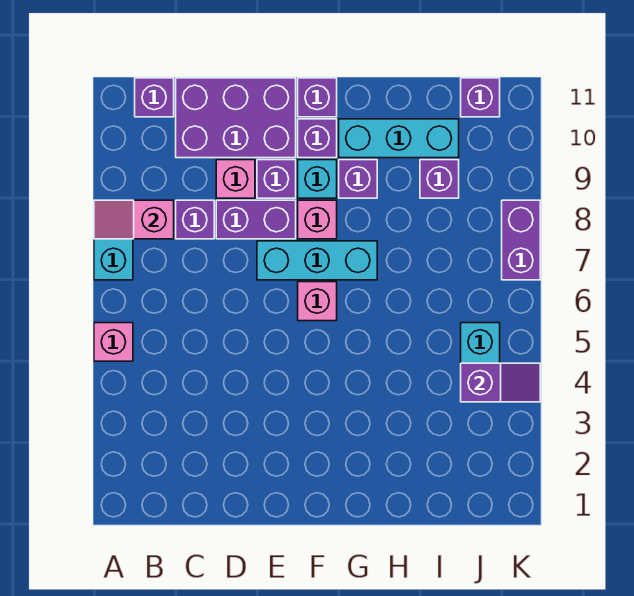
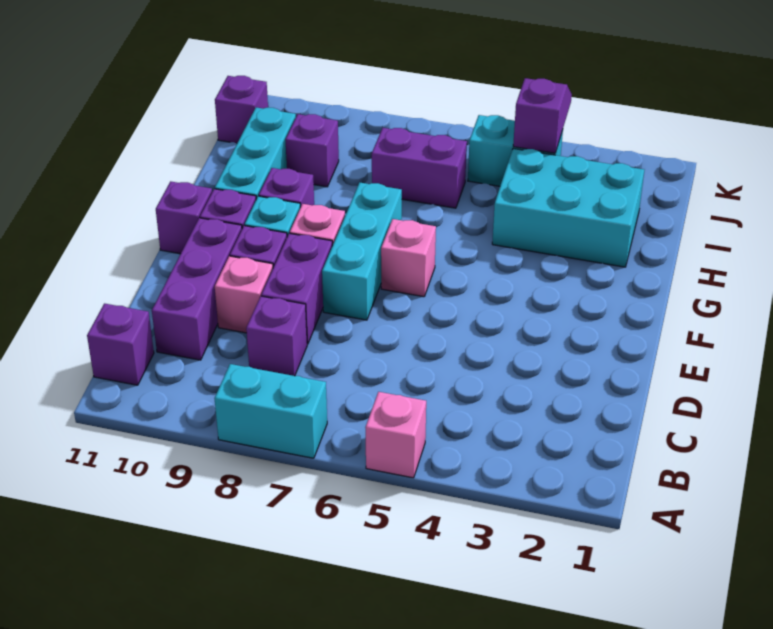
pink 1x2 slope [94,200,174,239] -> none
purple 2x3 brick [176,78,296,158] -> purple 1x3 brick [152,218,242,360]
none -> cyan 2x3 brick [492,149,644,267]
purple 1x2 brick [502,200,540,280] -> purple 1x2 brick moved to [372,128,467,208]

